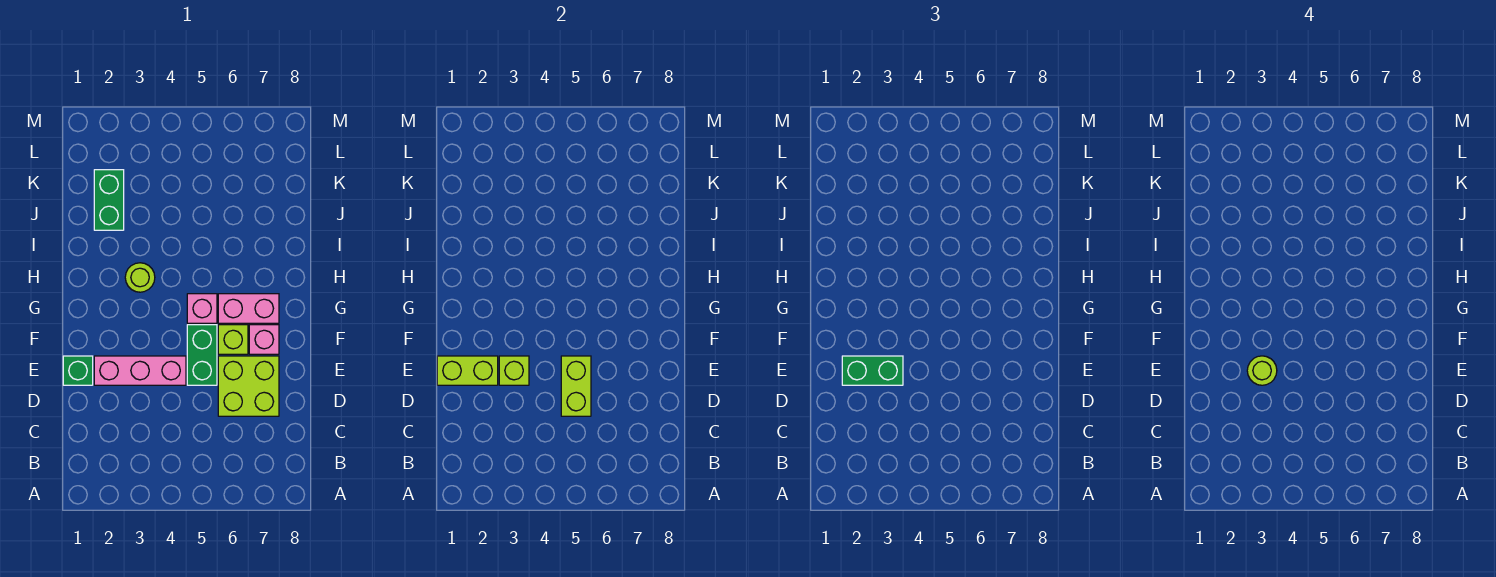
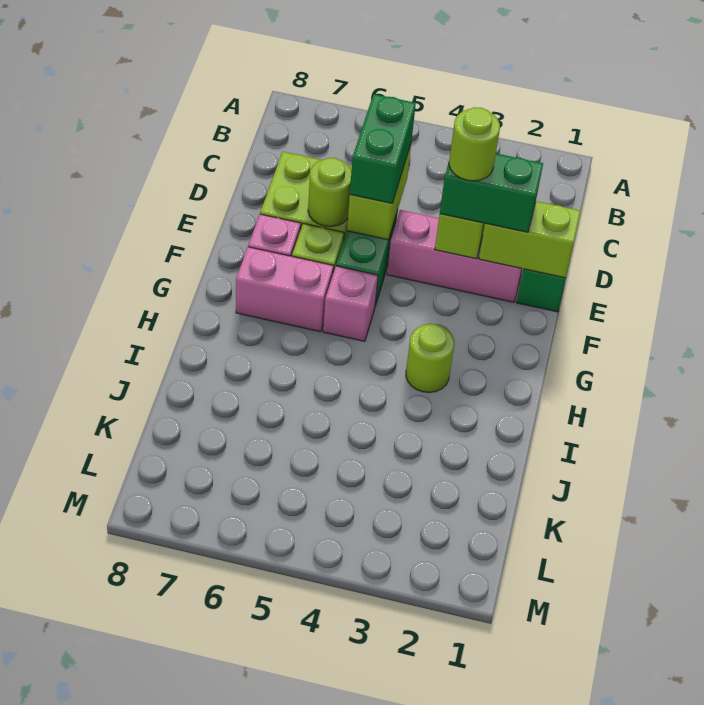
none -> lime 1x1 round brick [308,158,352,227]
green 1x2 brick [94,170,124,230] -> green 1x2 brick moved to [350,94,416,203]

